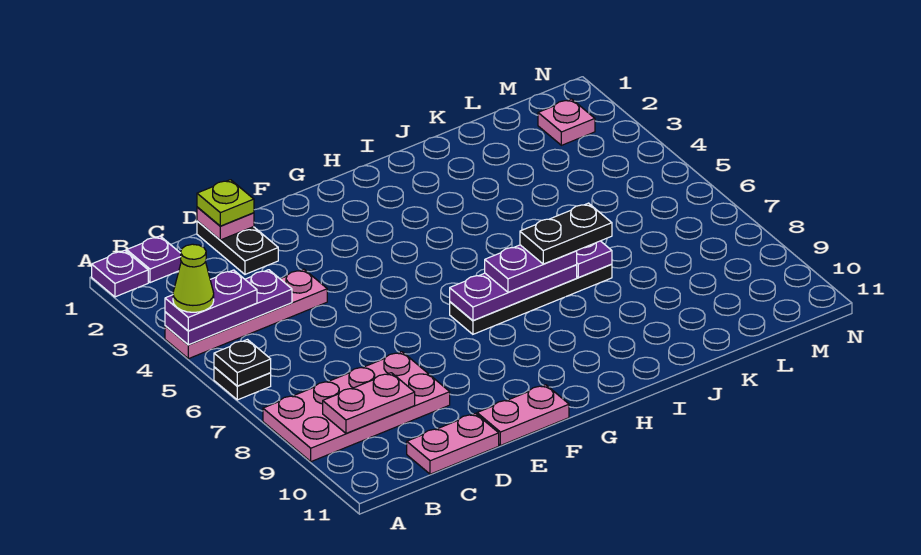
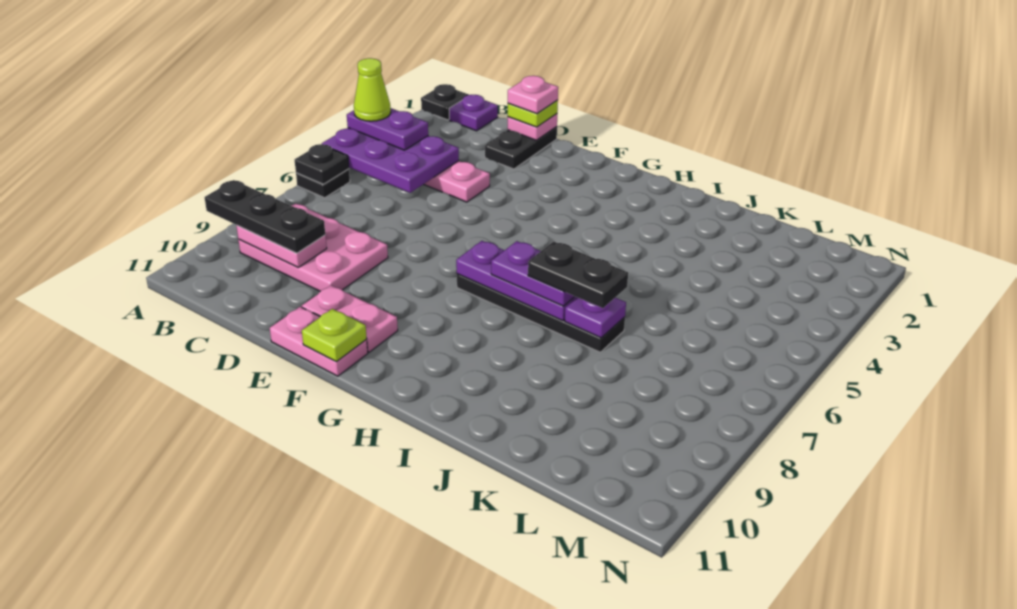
purple 1x1 plate [92,251,148,297] -> black 1x1 plate [421,84,469,120]
purple 1x3 plate [165,270,292,345] -> purple 2x3 plate [322,128,459,193]
pink 2x4 plate [263,352,450,462] -> pink 2x3 plate [238,204,388,291]
none -> black 1x3 plate [205,180,325,253]
pink 1x2 plate [407,413,499,474] -> pink 1x2 plate moved to [302,285,398,352]
none -> lime 1x1 plate [302,309,367,362]
pink 1x1 plate [538,99,595,145] -> pink 1x1 plate moved to [508,76,558,114]

